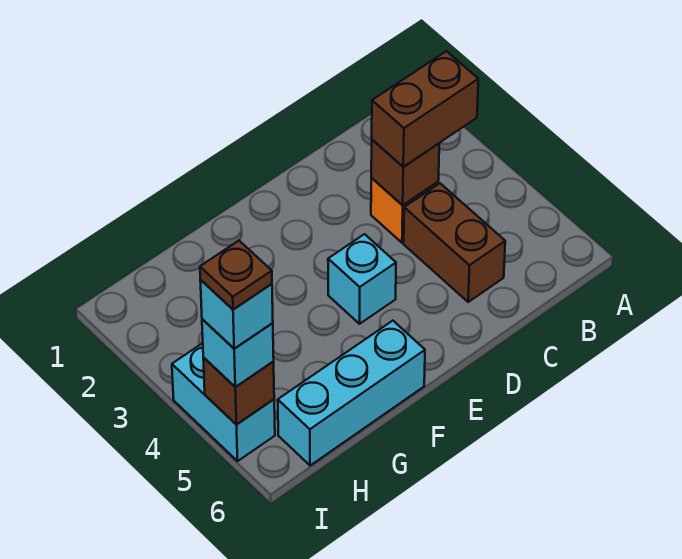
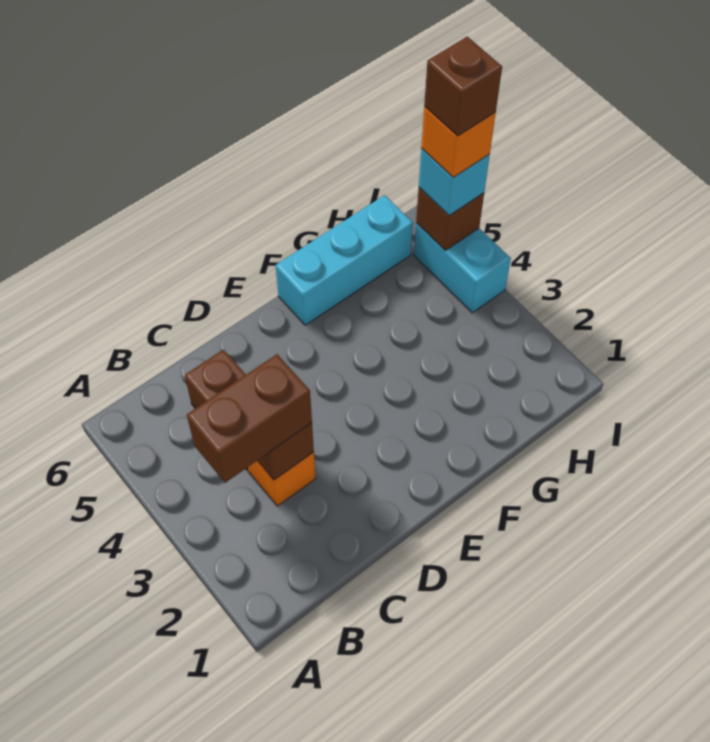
cyan 1x1 brick [328,234,396,324] -> none
cyan 1x1 brick [200,280,273,348] -> orange 1x1 brick [421,107,496,177]
brown 1x1 plate [200,241,272,310] -> brown 1x1 brick [424,37,502,136]

